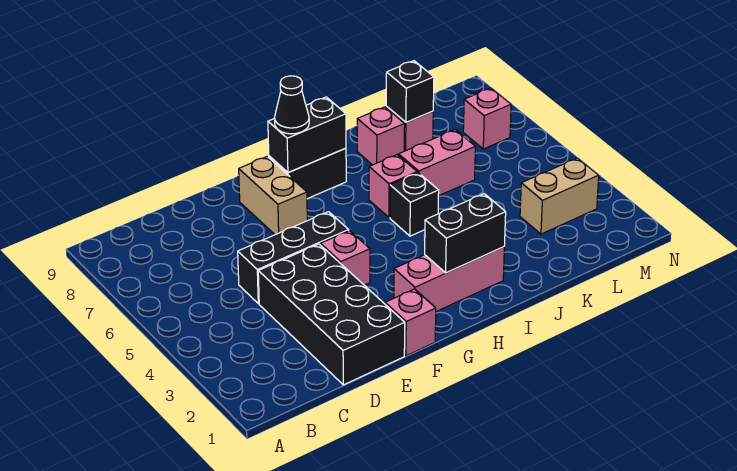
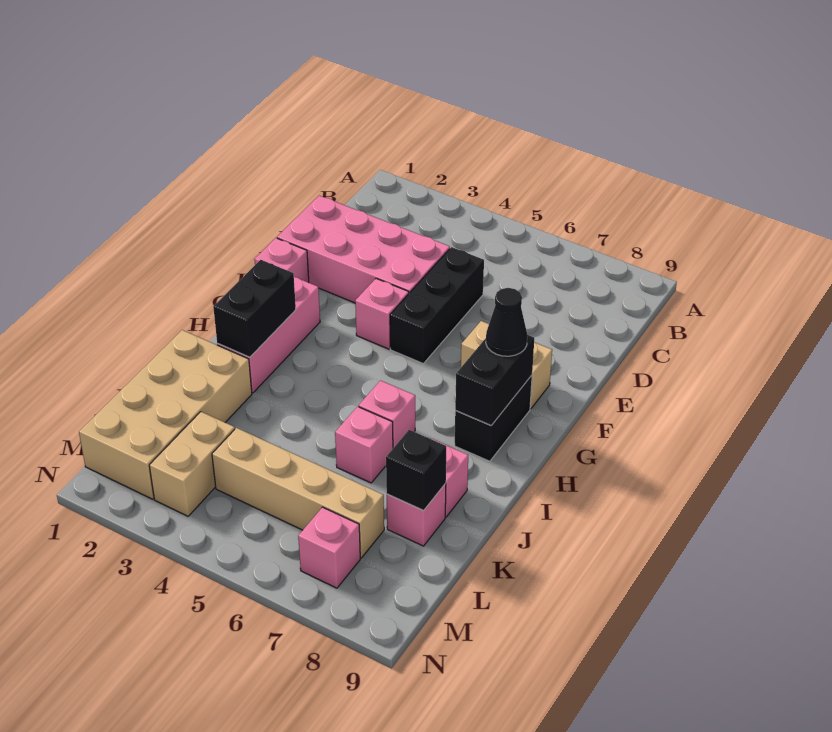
black 2x4 brick [258,244,405,385] -> pink 2x4 brick [277,196,450,303]
black 1x1 brick [390,173,439,236] -> none
none -> tan 2x4 brick [79,330,252,499]
pink 1x2 brick [399,130,475,196] -> pink 1x1 brick [335,407,393,483]
none -> tan 1x4 brick [212,428,384,558]

